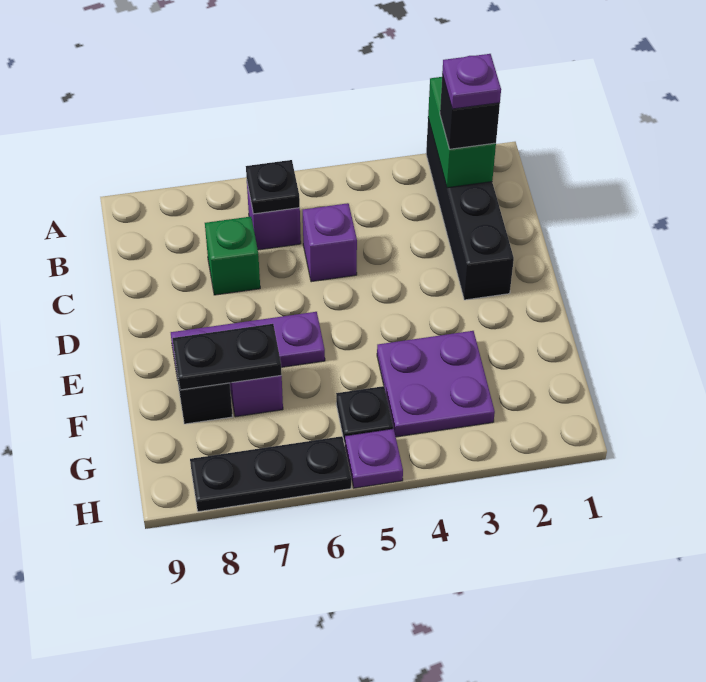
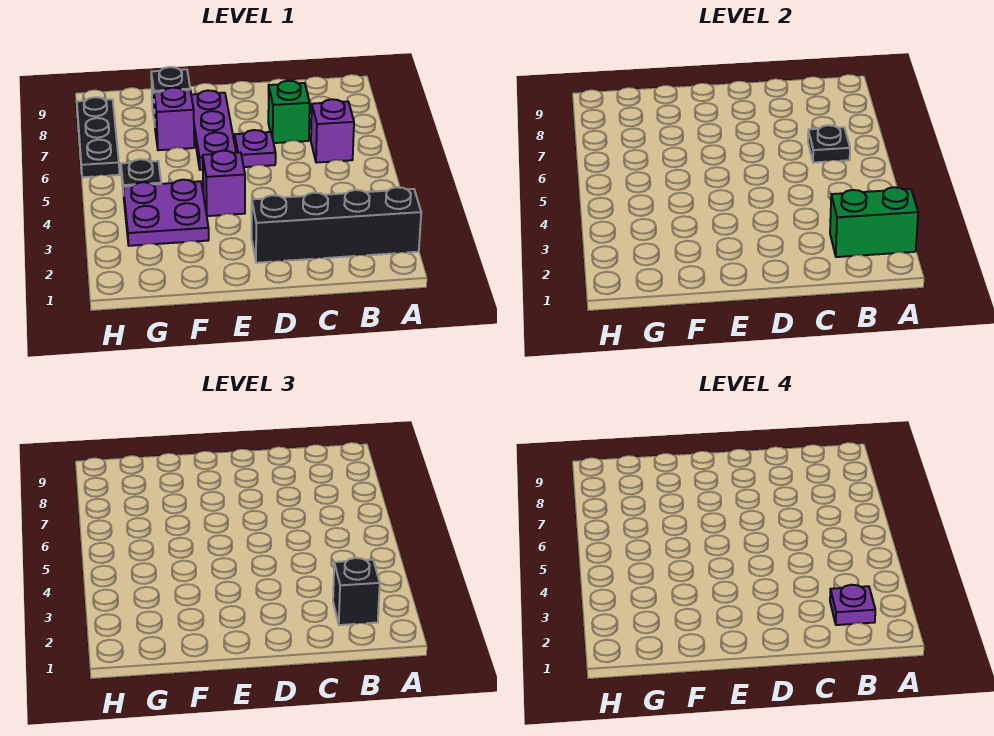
purple 1x1 brick [303,203,357,282] -> purple 1x1 brick moved to [203,151,245,216]
black 1x2 plate [173,324,282,390] -> none
purple 1x1 plate [345,429,403,488] -> purple 1x1 plate moved to [235,130,276,167]

